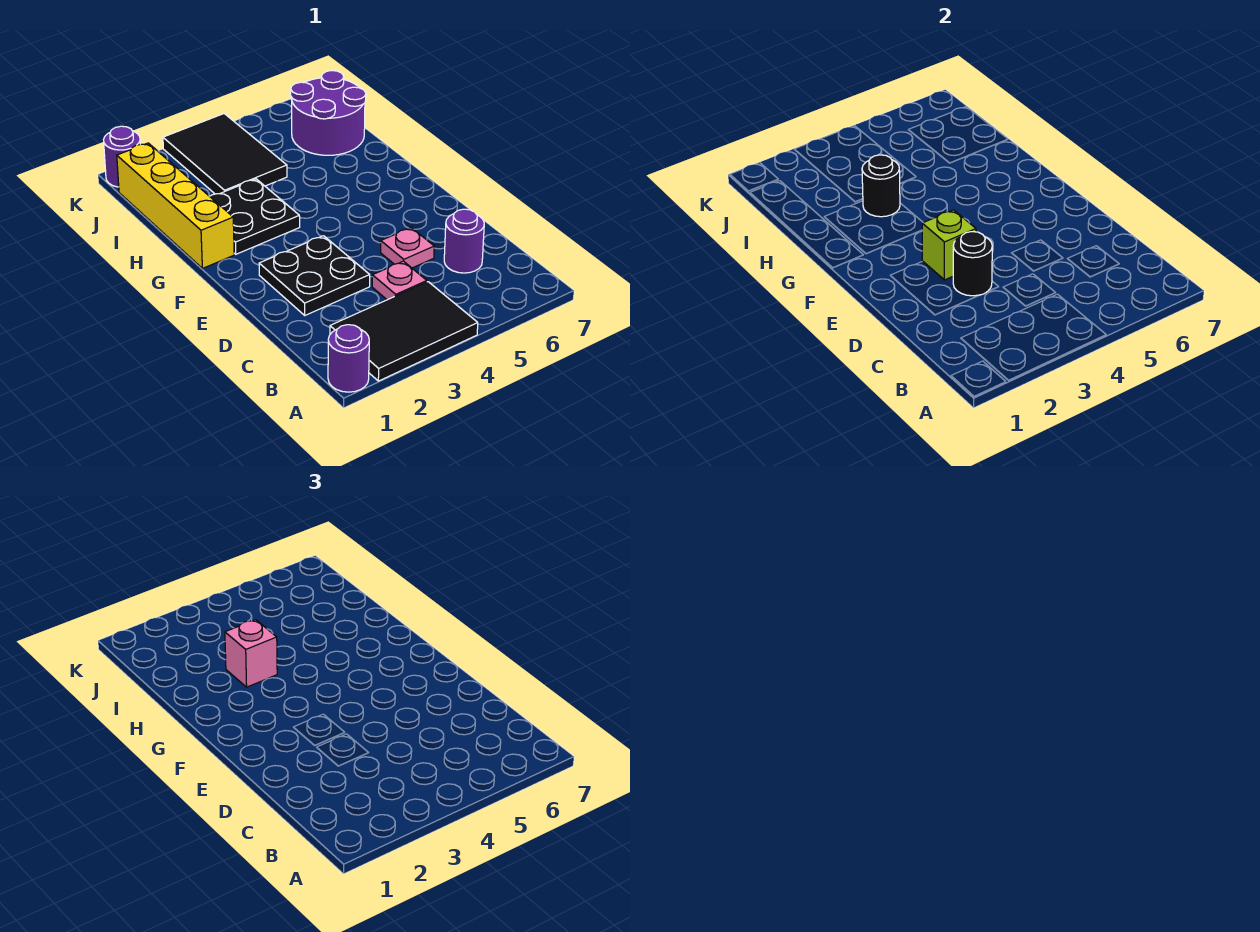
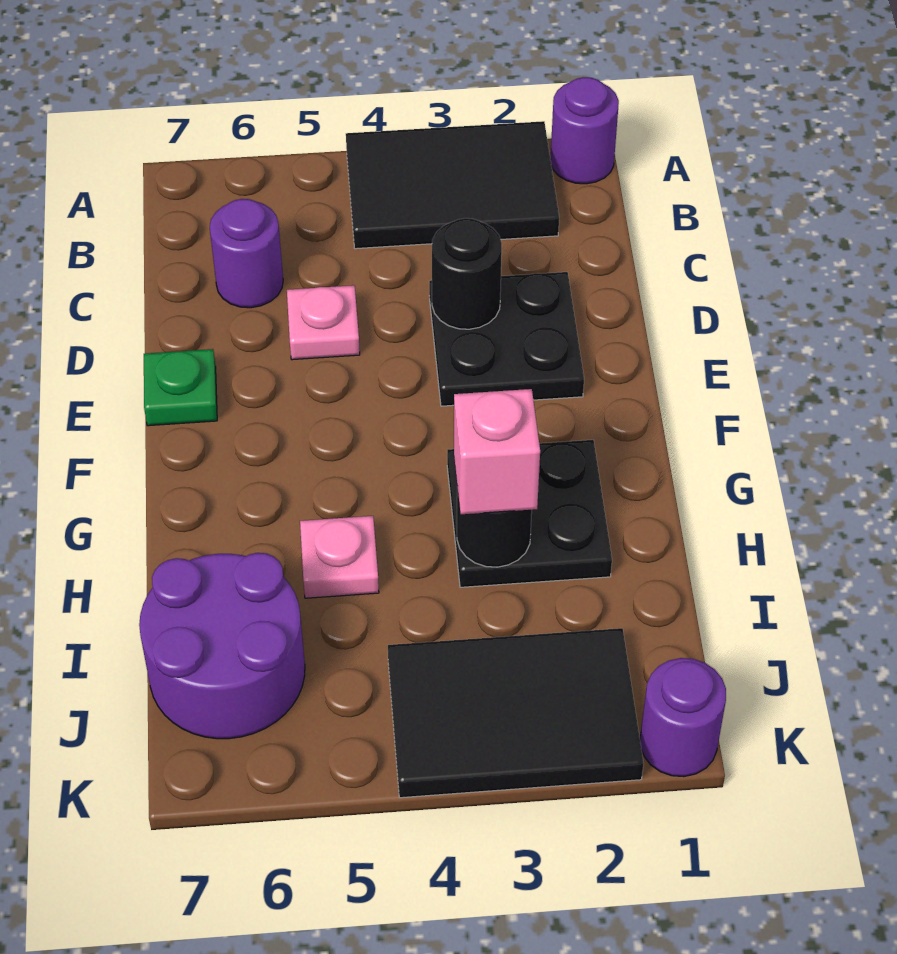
pink 1x1 plate [372,261,427,300] -> pink 1x1 plate moved to [300,516,379,598]
lime 1x1 brick [922,210,976,280] -> none
none -> green 1x1 plate [144,349,217,426]
yellow 1x4 brick [117,143,234,268] -> none
black 2x3 tile [163,114,287,194] -> black 2x3 tile turned to [388,628,644,798]

